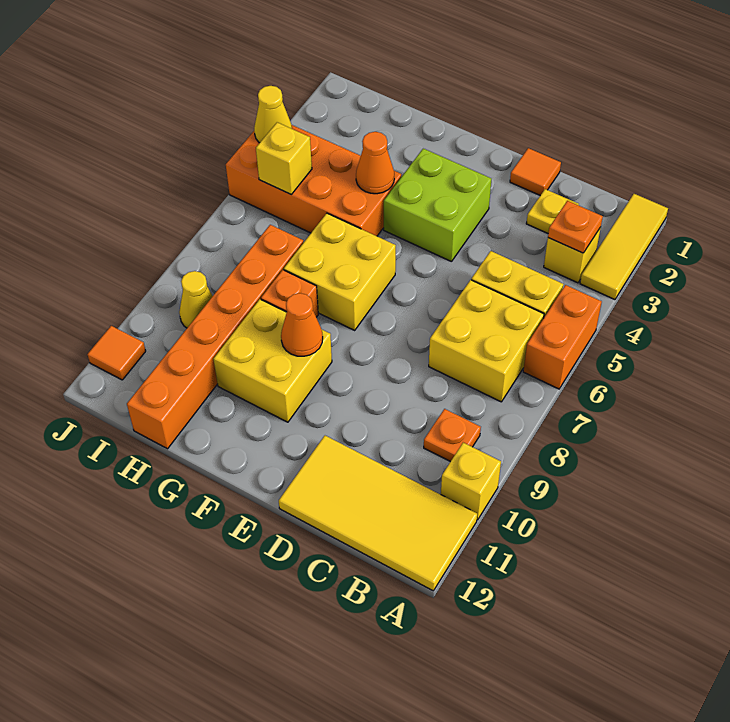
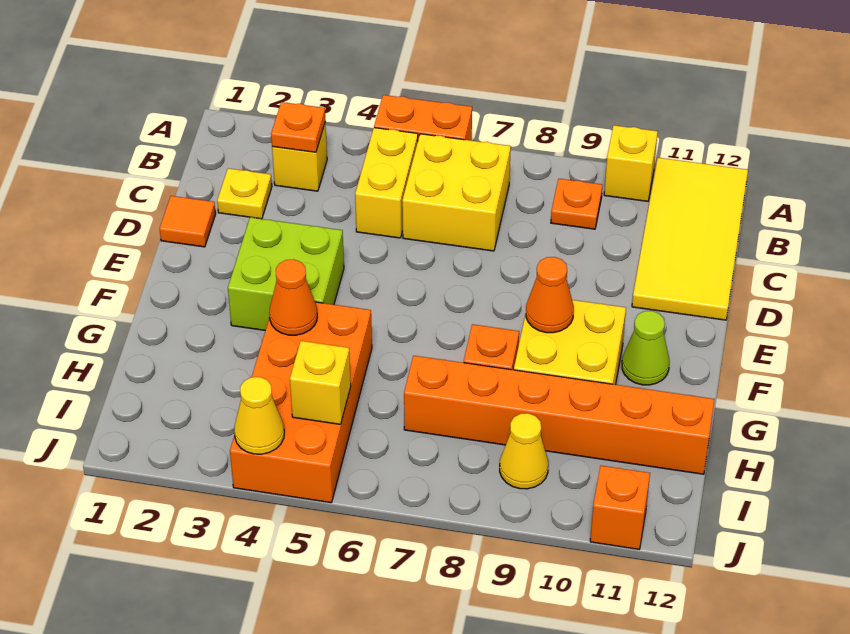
yellow 1x3 tile [580,194,668,300] -> none
yellow 2x2 brick [284,213,396,330] -> none
none -> lime 1x1 cone [622,311,669,385]
orange 1x1 tile [88,326,146,380] -> orange 1x1 brick [590,466,650,549]

